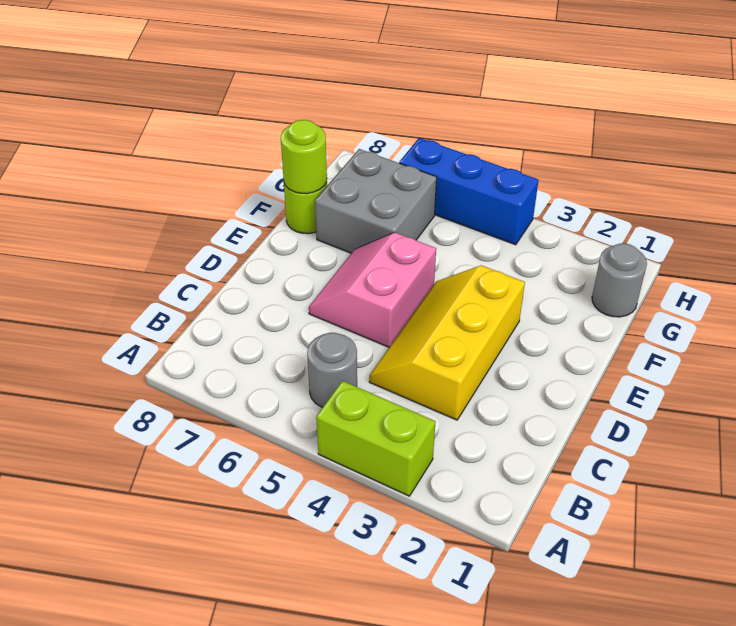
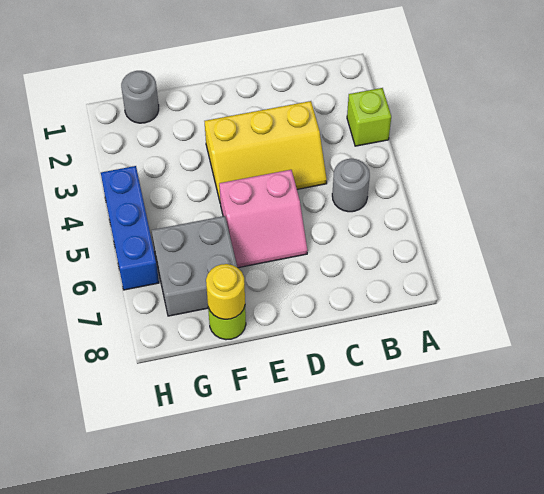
lime 1x2 brick [316,381,435,496] -> lime 1x1 brick [347,88,391,146]
lime 1x1 round brick [281,120,327,194] -> yellow 1x1 round brick [206,264,245,319]

